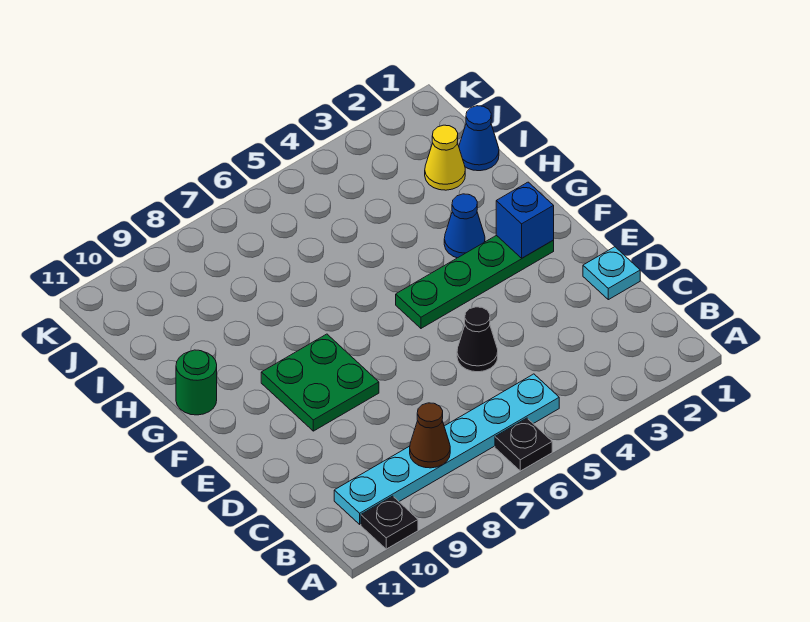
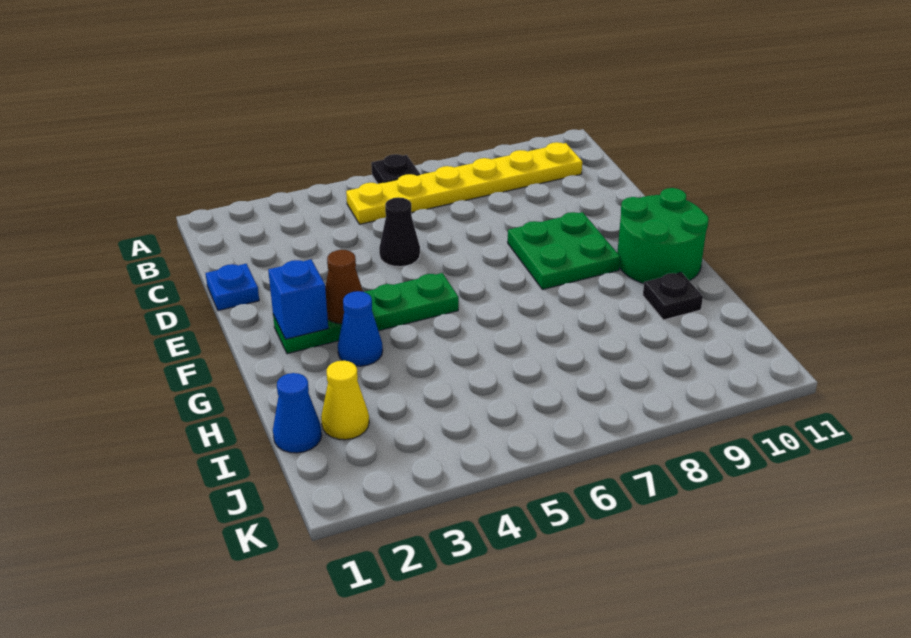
black 1x1 plate [361,496,418,549] -> black 1x1 plate moved to [643,272,703,320]
cyan 1x6 plate [334,374,559,524] -> yellow 1x6 plate [346,142,582,224]
brown 1x1 cone [410,403,450,468] -> brown 1x1 cone moved to [325,250,363,324]
cyan 1x1 plate [583,247,640,300] -> blue 1x1 plate [206,264,259,311]
green 1x1 round brick [176,350,217,415] -> green 2x2 round brick [617,188,709,283]

